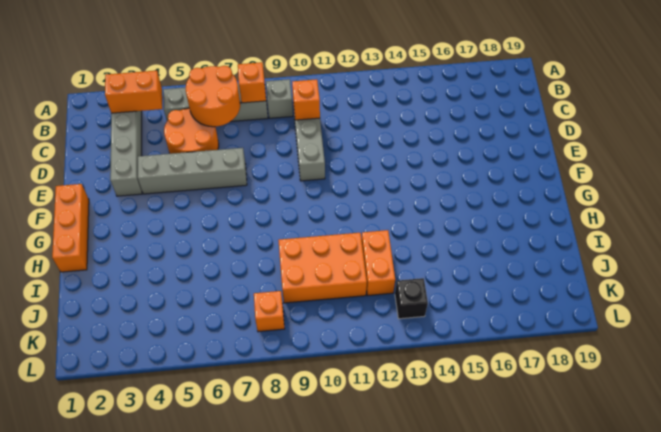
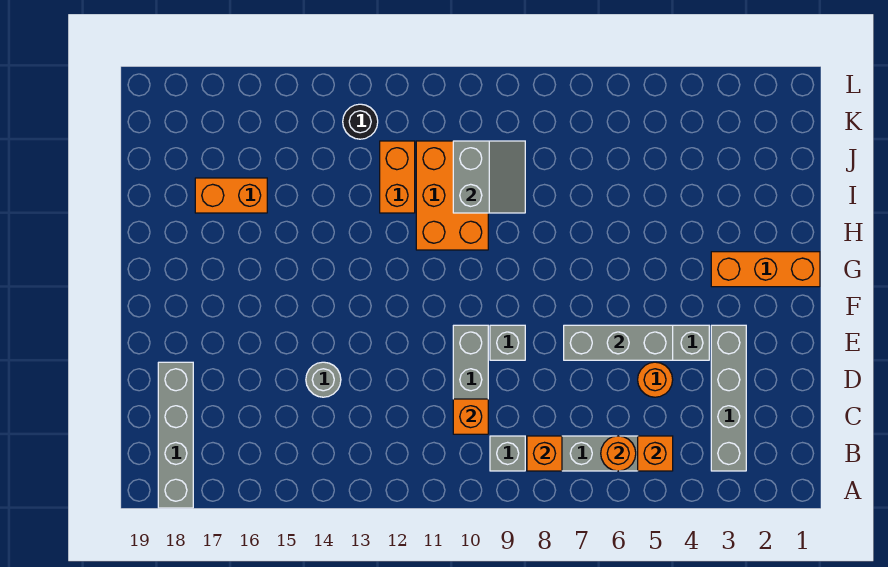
none -> grey 1x4 brick [158,362,193,508]
orange 1x2 brick [105,71,162,113] -> orange 1x2 brick moved to [195,178,267,213]
orange 2x2 round brick [186,66,240,127] -> orange 1x1 round brick [601,436,636,471]
orange 2x2 round brick [164,108,219,154] -> orange 1x1 round brick [638,362,673,397]
none -> grey 1x1 round brick [306,362,341,397]
none -> grey 1x3 brick [564,325,673,360]
none -> grey 1x1 brick [490,325,525,360]
orange 1x3 brick [52,184,89,272] -> orange 1x3 brick turned to [711,252,820,287]
orange 2x3 brick [278,233,367,303] -> orange 2x3 brick turned to [416,141,488,250]
none -> grey 2x2 slope [453,141,525,213]
orange 1x1 brick [254,291,284,332] -> orange 1x1 brick moved to [638,436,673,471]
black 1x1 brick [395,278,428,319] -> black 1x1 round brick [343,104,378,139]

